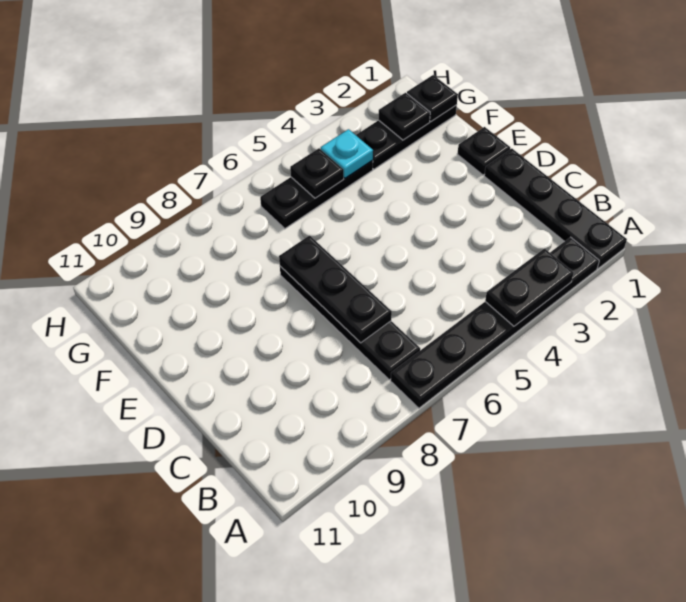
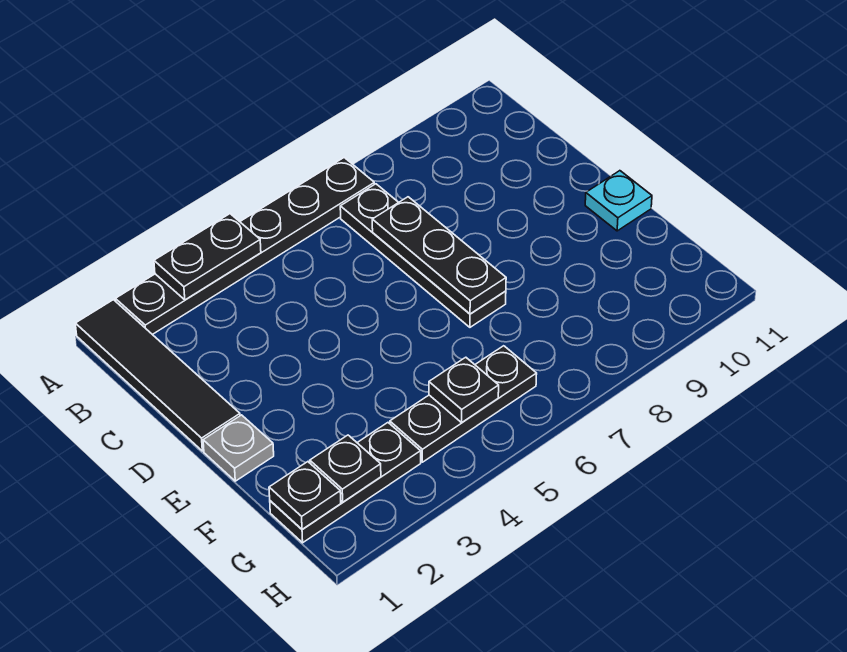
black 1x4 plate [484,148,627,269] -> black 1x4 tile [75,300,240,451]
black 1x1 plate [457,127,510,175] -> grey 1x1 plate [203,415,274,481]
cyan 1x1 plate [321,129,373,178] -> cyan 1x1 plate moved to [585,171,652,231]

